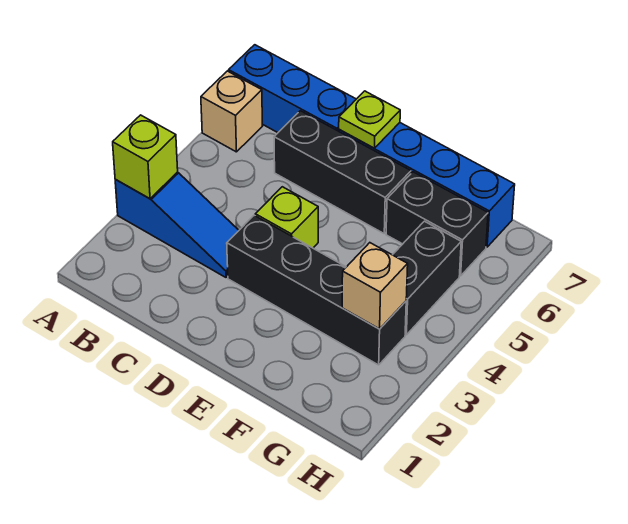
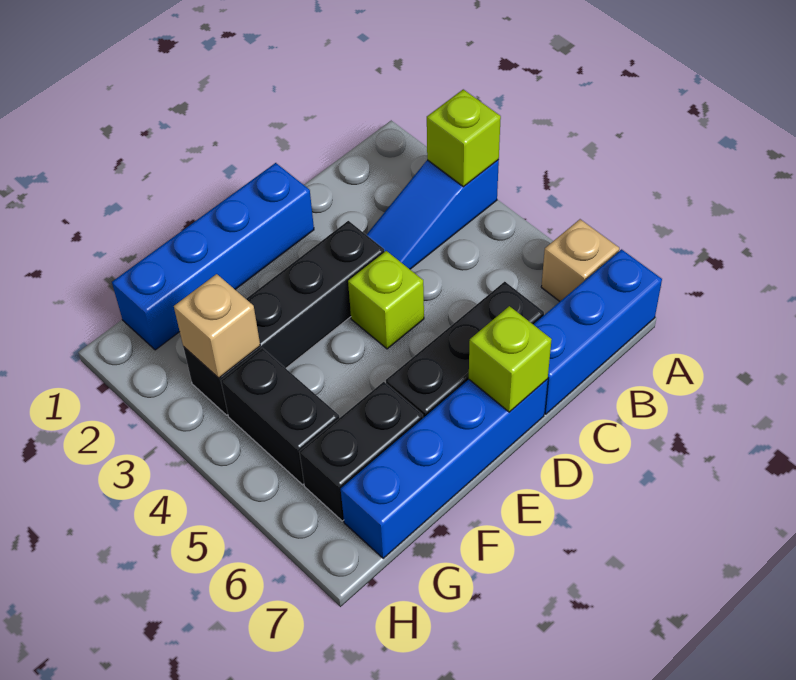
none -> blue 1x4 brick [112,163,314,350]
lime 1x1 plate [339,91,400,148] -> lime 1x1 brick [469,306,552,412]

